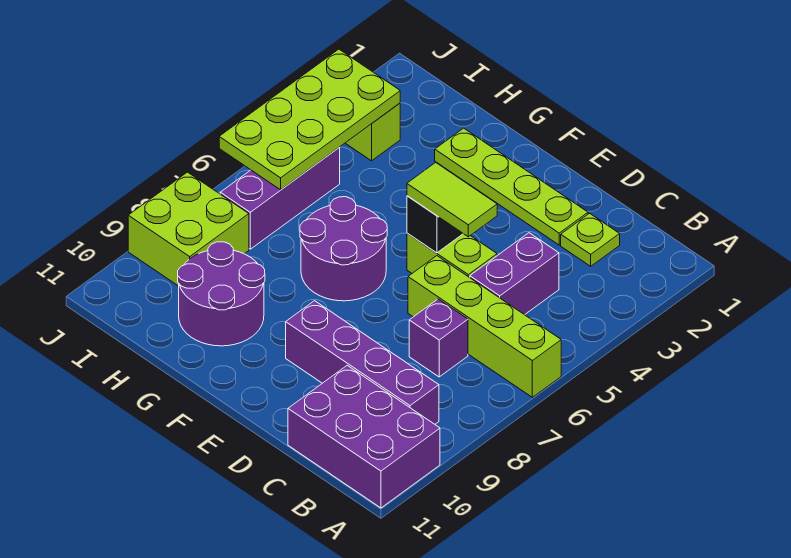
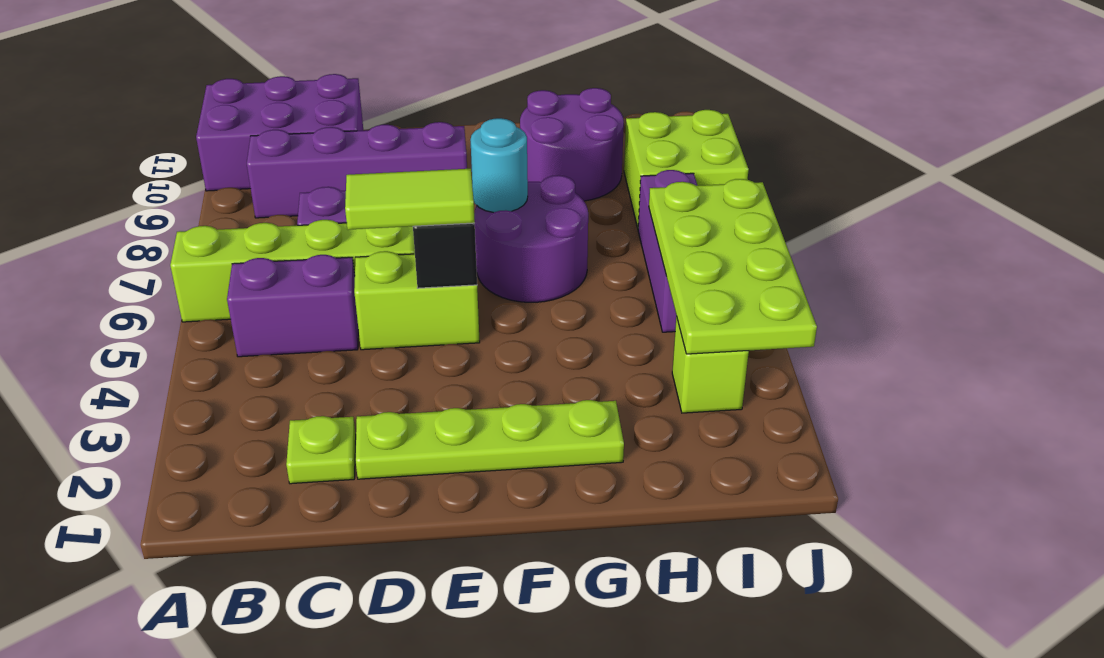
purple 1x2 brick [470,233,559,315] -> purple 1x2 brick turned to [227,255,358,357]
none -> cyan 1x1 round brick [471,118,528,213]

